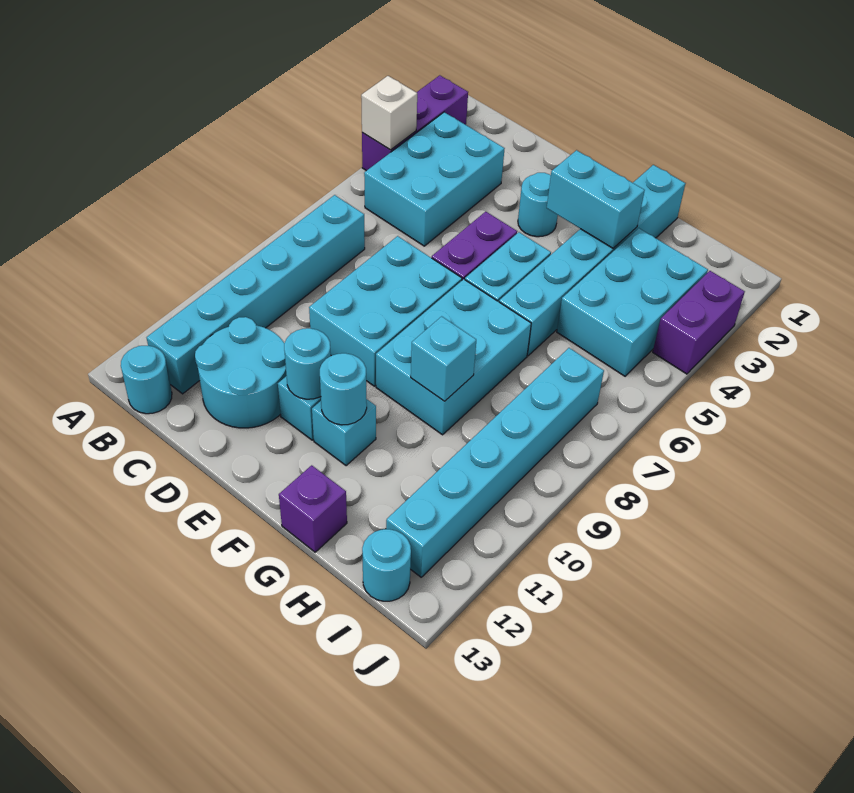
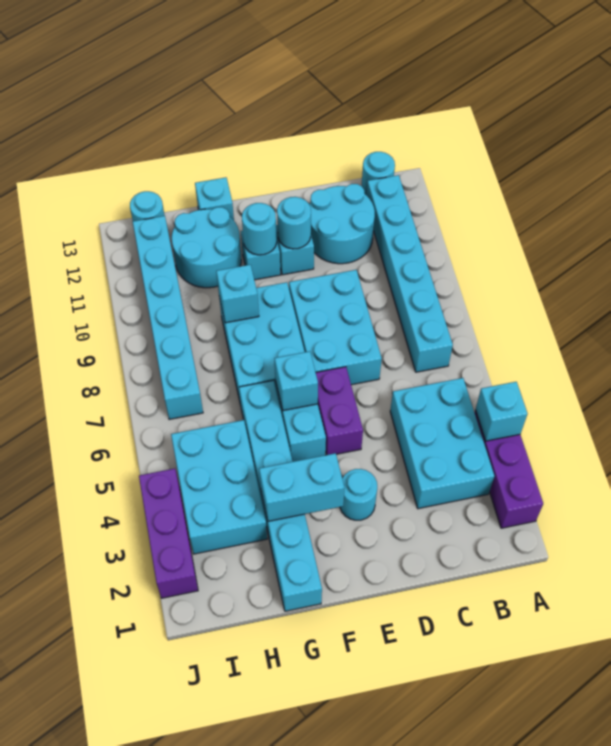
white 1x1 brick [361,76,417,150] -> cyan 1x1 brick [475,382,527,441]
none -> cyan 1x1 brick [275,351,318,411]
none -> cyan 2x2 round brick [172,207,241,288]
purple 1x1 brick [279,465,347,552] -> cyan 1x1 brick [195,177,234,220]
purple 1x2 brick [653,271,745,374] -> purple 1x3 brick [139,469,198,598]

